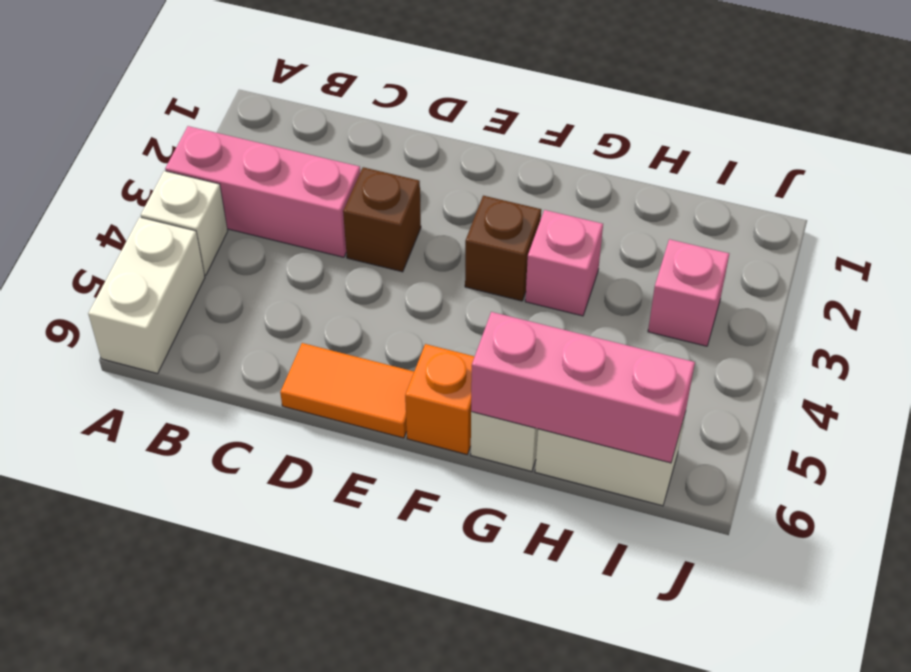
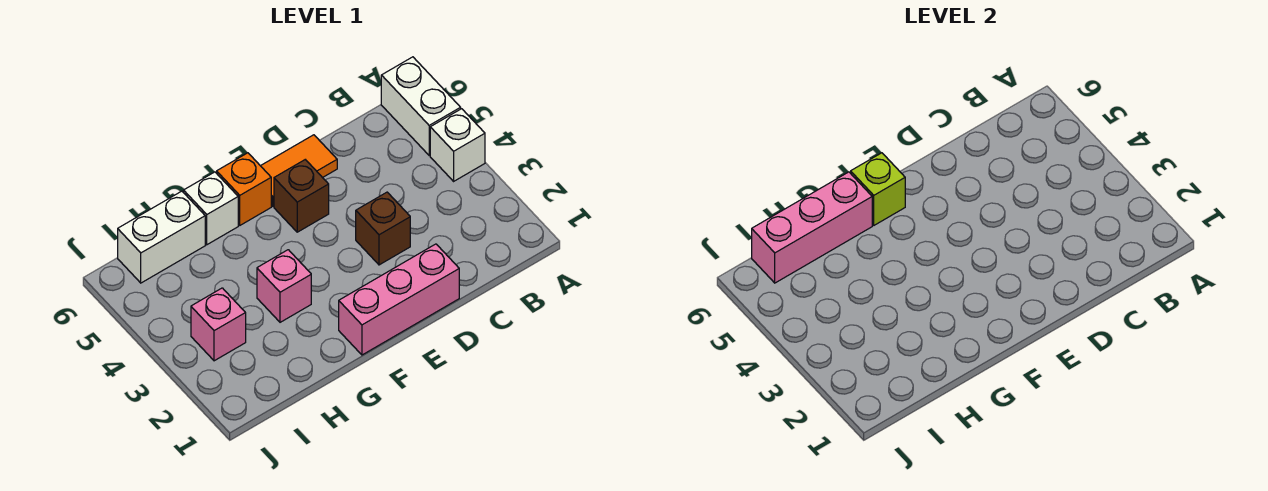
pink 1x3 brick [165,126,360,257] -> pink 1x3 brick moved to [339,244,459,355]
brown 1x1 brick [465,196,541,301] -> brown 1x1 brick moved to [274,160,329,232]
none -> lime 1x1 brick [851,153,905,225]

